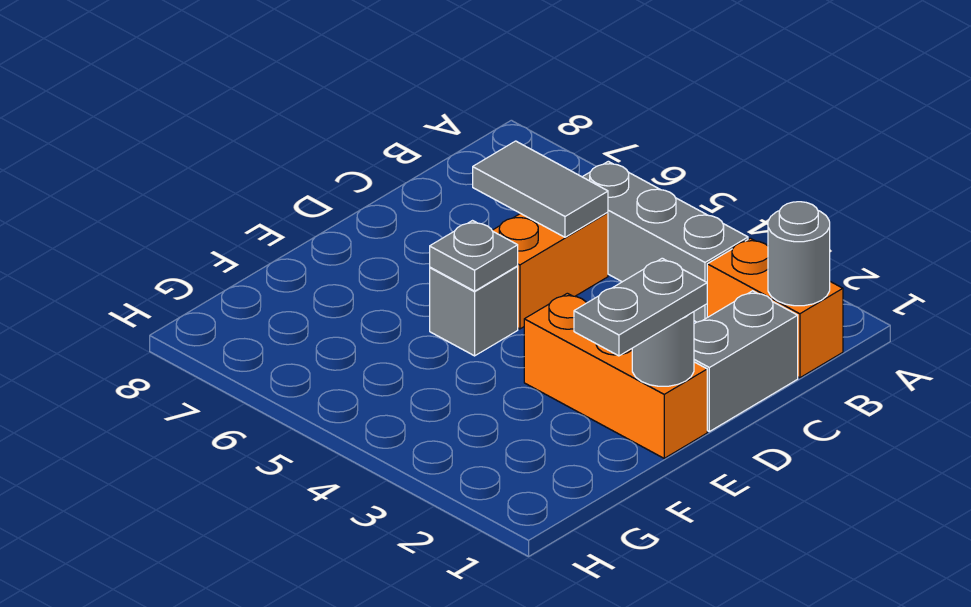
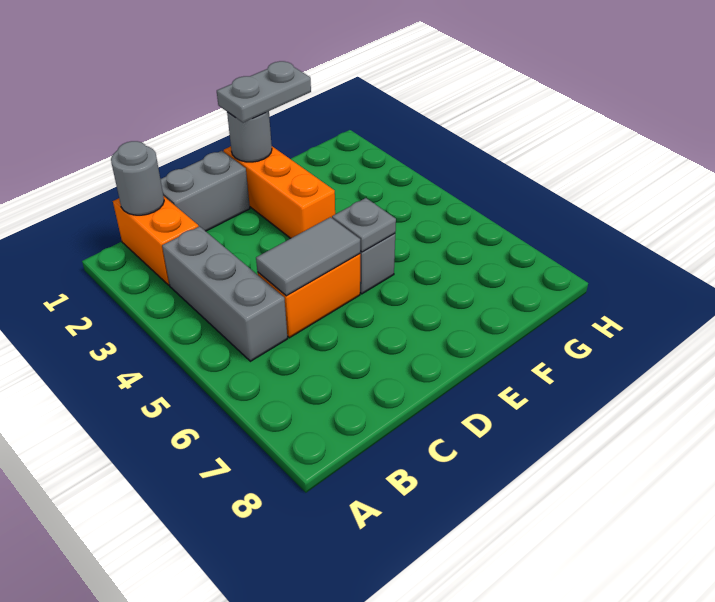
grey 1x2 tile [473,141,608,237] -> grey 1x2 tile turned to [256,217,360,296]

